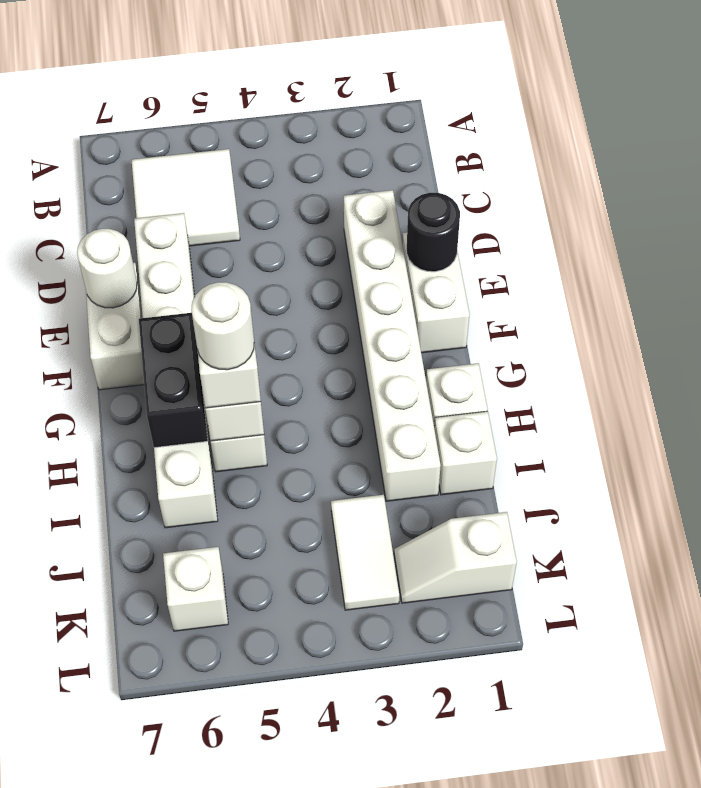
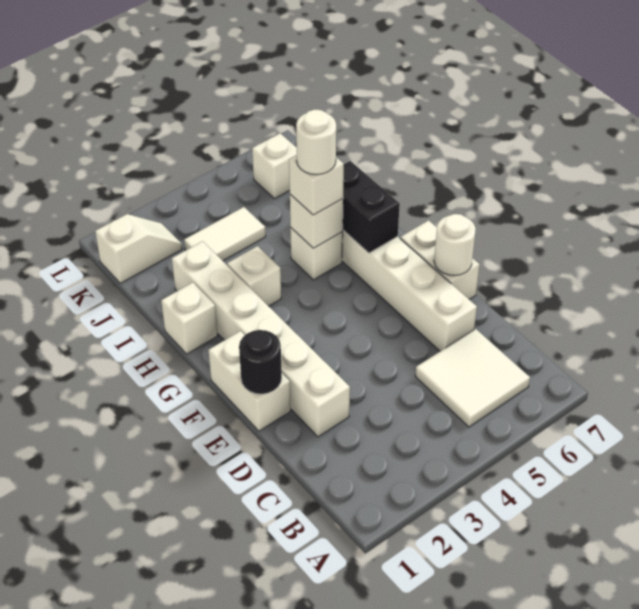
white 1x1 brick [434,411,497,495] -> white 1x1 brick moved to [227,246,281,306]
white 1x2 tile [331,495,399,610] -> white 1x2 tile turned to [184,207,266,261]

